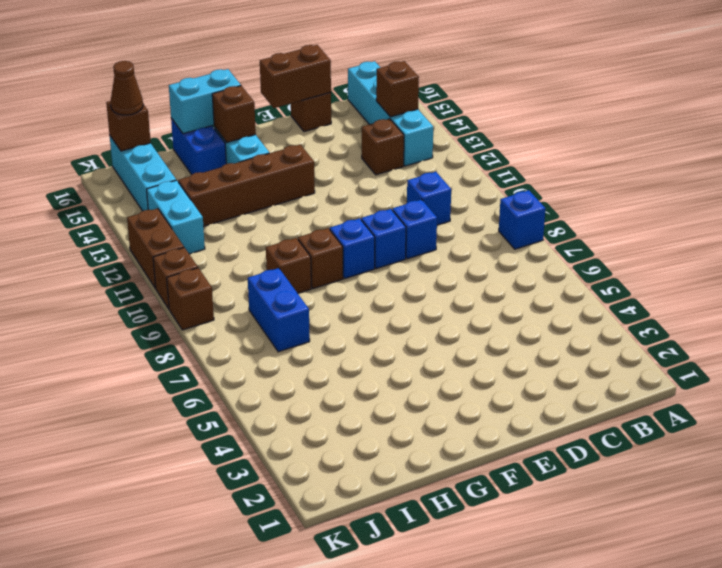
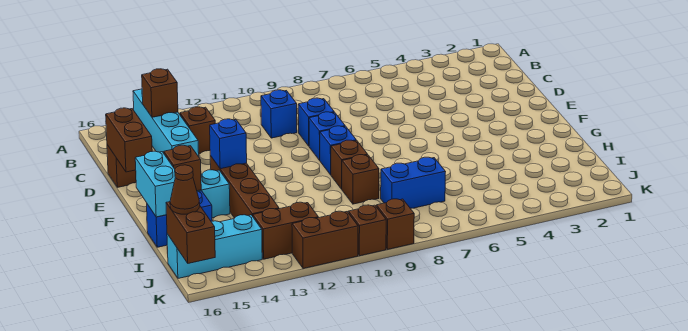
blue 1x1 brick [499,190,545,249] -> blue 1x1 brick moved to [210,119,247,169]
cyan 1x4 brick [348,61,433,166] -> cyan 1x4 brick turned to [133,89,199,157]
cyan 1x2 brick [147,180,205,254] -> brown 1x2 brick [253,202,319,259]
brown 1x1 brick [106,101,151,151] -> brown 1x2 brick [166,202,215,263]

